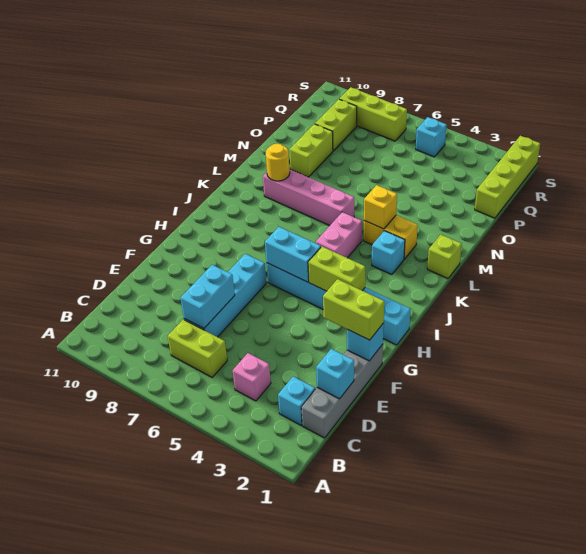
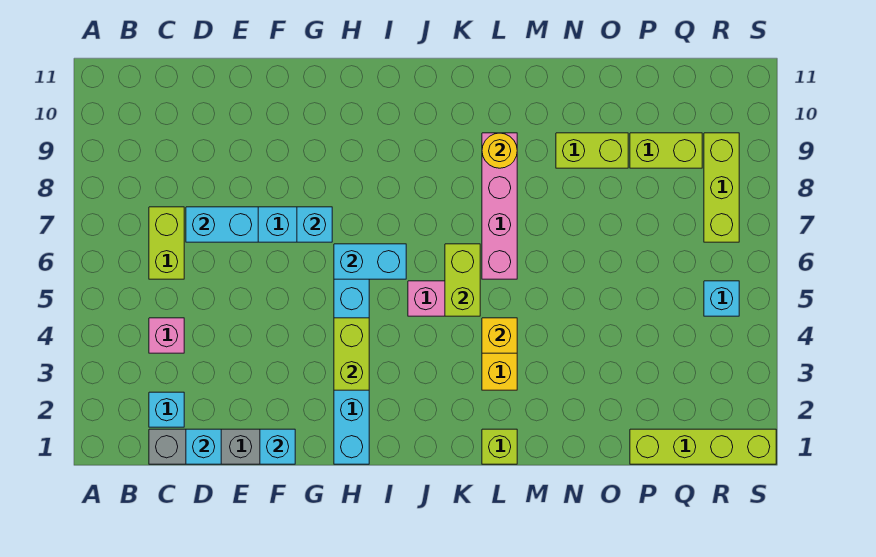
lime 1x2 brick [323,279,384,340] -> lime 1x2 brick moved to [445,244,480,316]
cyan 1x2 brick [265,227,321,282] -> cyan 1x2 brick turned to [334,244,406,279]
cyan 1x1 brick [372,231,405,275] -> cyan 1x1 brick moved to [297,207,332,242]

